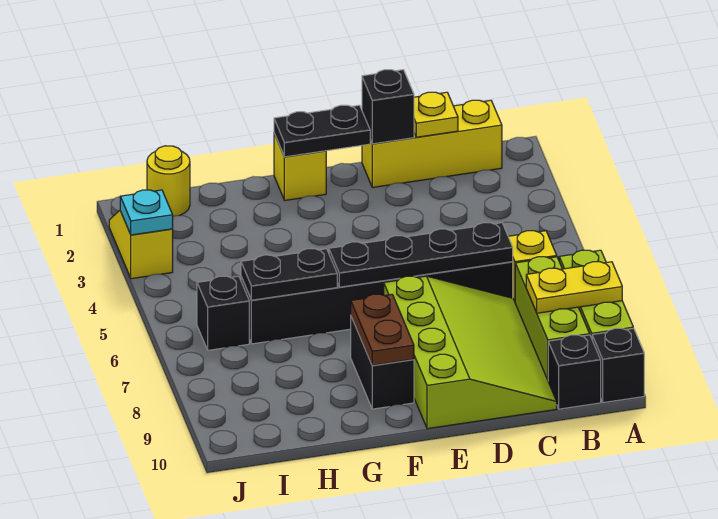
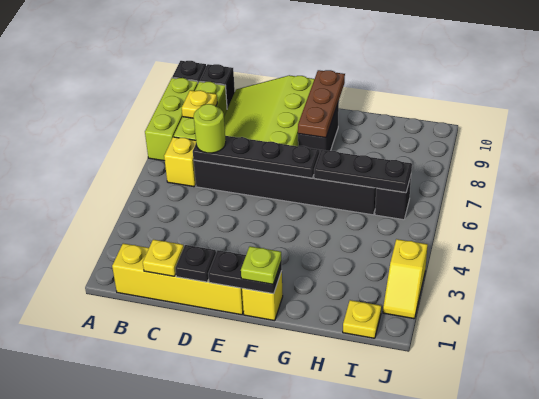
yellow 1x2 plate [526,262,622,313] -> yellow 1x1 plate [182,90,217,118]
yellow 1x3 brick [362,100,502,187] -> yellow 1x4 brick [112,243,244,315]
none -> lime 1x1 round brick [194,104,226,153]
black 1x1 brick [362,70,414,144] -> black 1x1 plate [175,245,216,282]
none -> lime 1x1 plate [241,246,281,284]
brown 1x2 plate [351,294,414,365] -> brown 1x3 plate [298,70,345,138]
black 1x2 plate [241,249,337,300] -> black 1x3 plate [314,150,412,193]
yellow 1x1 round brick [147,146,190,216] -> yellow 1x1 plate [343,300,381,338]
cyan 1x1 plate [120,190,173,235] -> none

